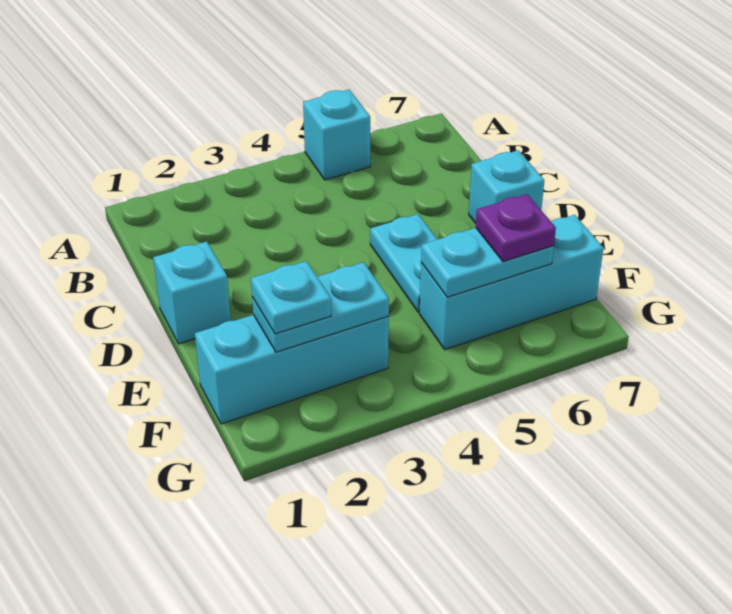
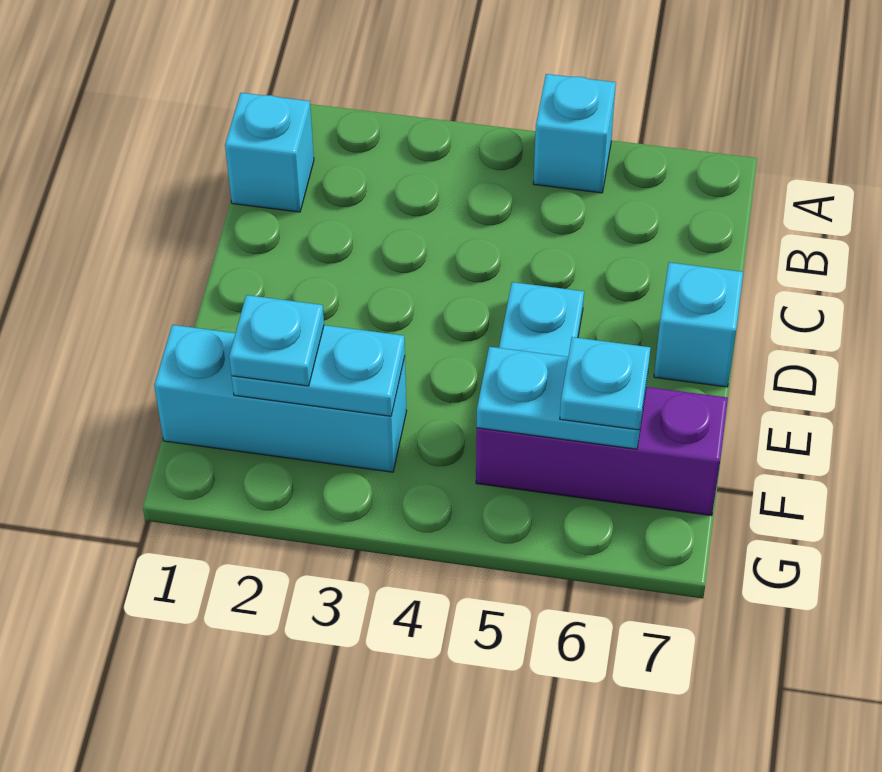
cyan 1x1 brick [153,241,231,344] -> cyan 1x1 brick moved to [225,93,314,212]
cyan 1x3 brick [419,215,603,349] -> purple 1x3 brick [476,387,728,516]
purple 1x1 plate [476,194,556,262] -> cyan 1x1 plate [560,337,650,430]

